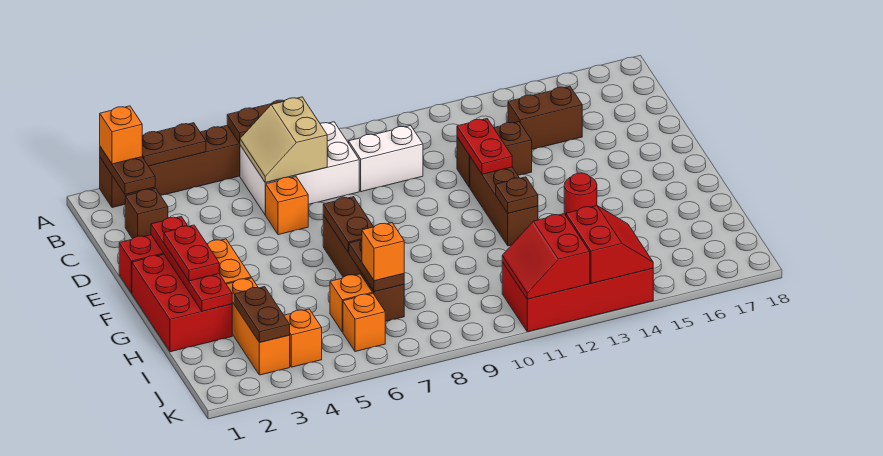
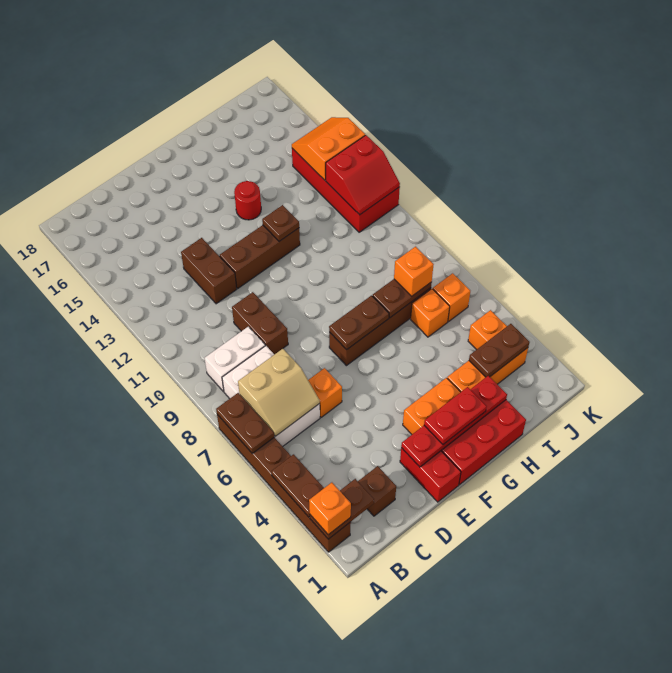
white 1x2 brick [349,126,423,192] -> white 1x2 brick turned to [205,327,265,391]
brown 1x2 brick [508,86,582,149] -> brown 1x2 brick moved to [232,292,288,355]
red 1x2 plate [457,119,512,174] -> none
red 2x2 slope [566,206,653,284] -> orange 2x2 slope [292,117,365,180]

